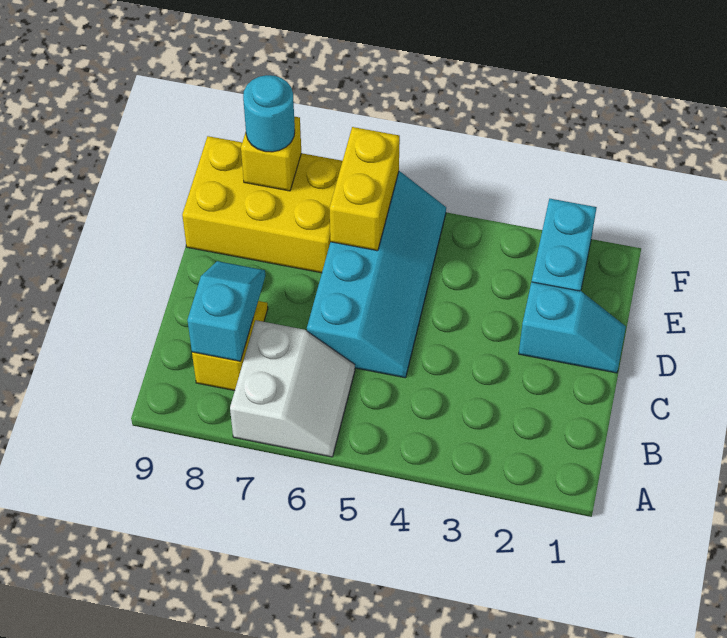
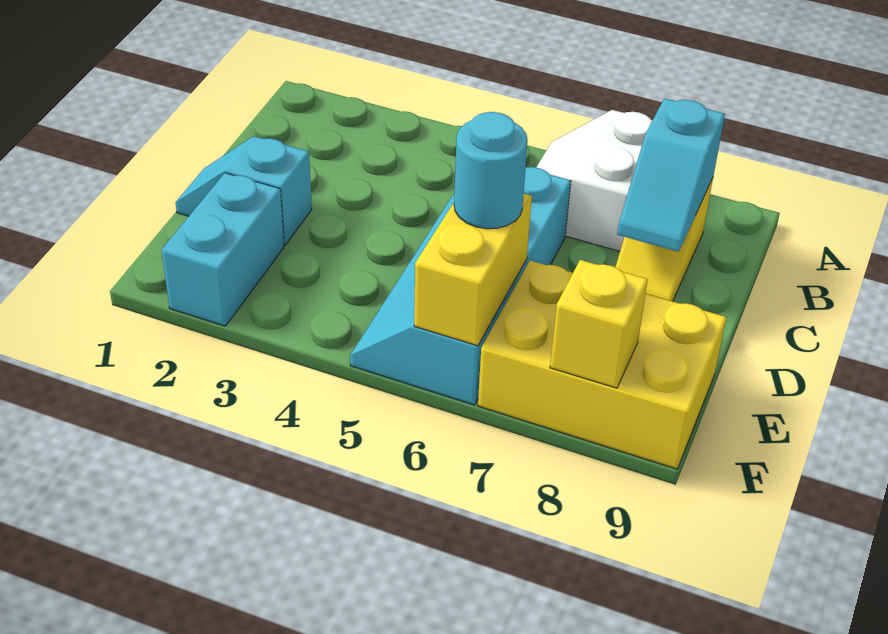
cyan 1x1 round brick [243,75,295,152] -> cyan 1x1 round brick moved to [454,112,528,229]

